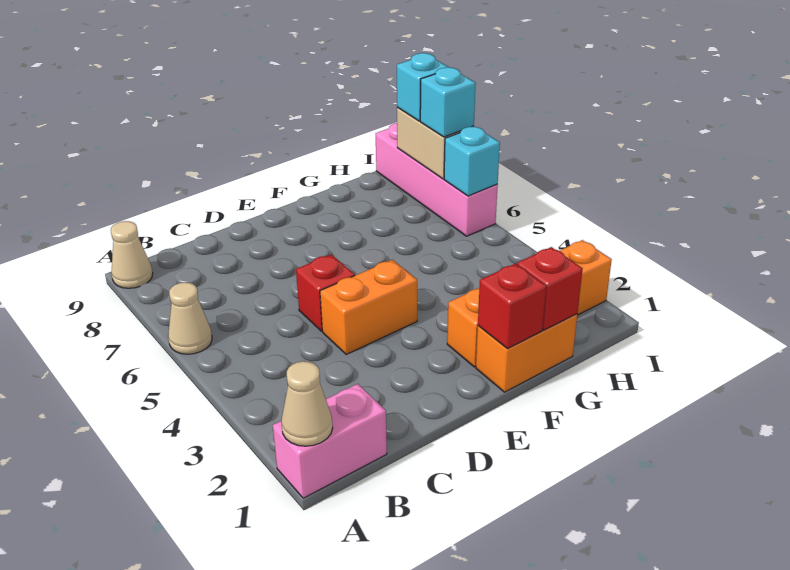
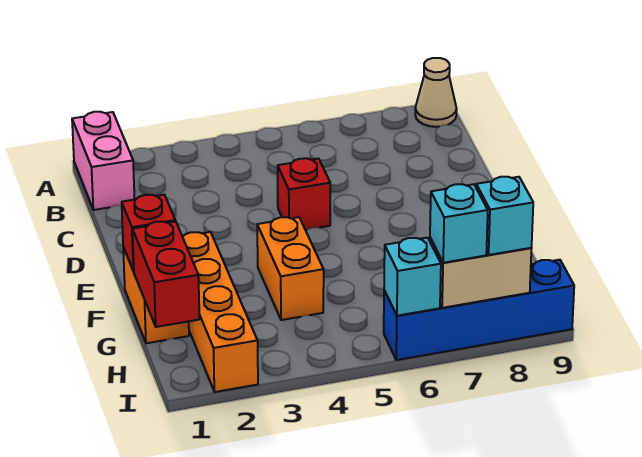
tan 1x1 cone [281,361,333,446] -> none
tan 1x1 cone [168,282,212,354] -> none
orange 1x2 brick [320,260,417,354] -> orange 1x2 brick moved to [257,217,324,320]
red 1x1 brick [517,247,583,330] -> red 1x2 brick [132,221,199,327]
pink 1x4 brick [376,123,498,236] -> blue 1x4 brick [384,260,574,360]

